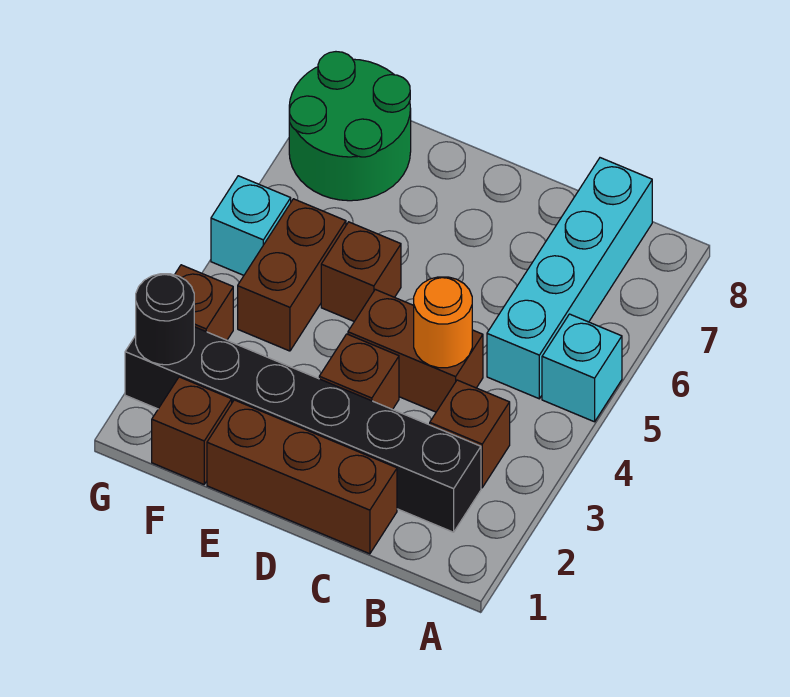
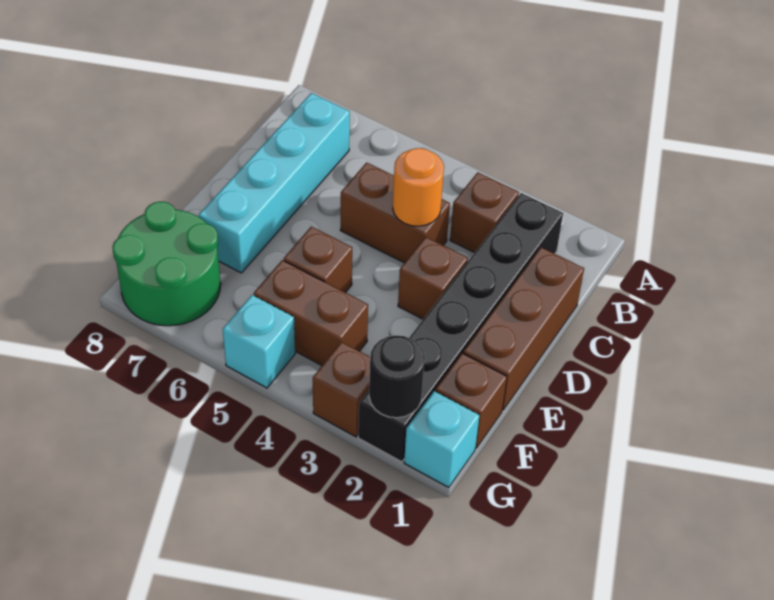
cyan 1x1 brick [542,314,622,422] -> cyan 1x1 brick moved to [404,391,479,487]
cyan 1x4 brick [487,158,652,399] -> cyan 1x4 brick turned to [199,93,350,273]
brown 1x2 brick [348,289,483,412] -> brown 1x2 brick turned to [340,163,450,263]

